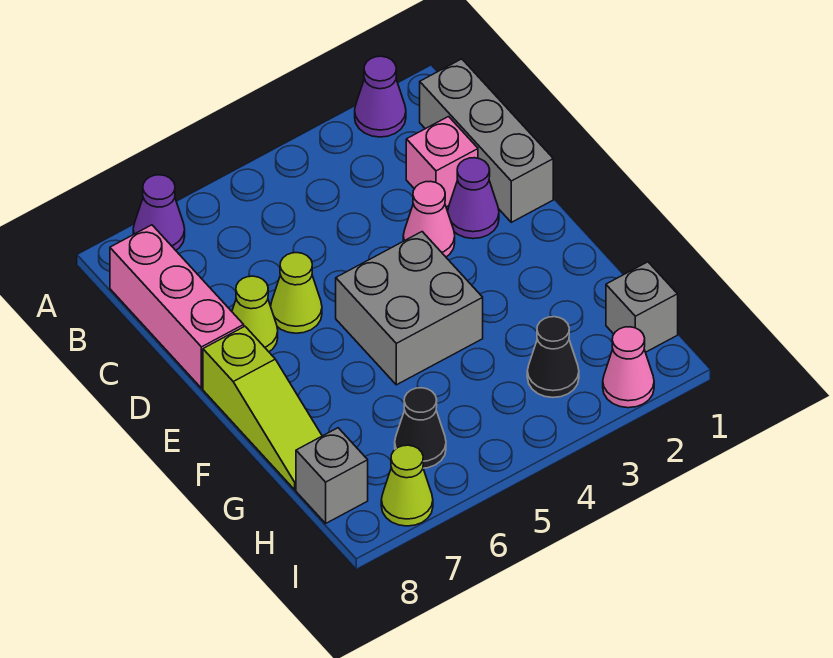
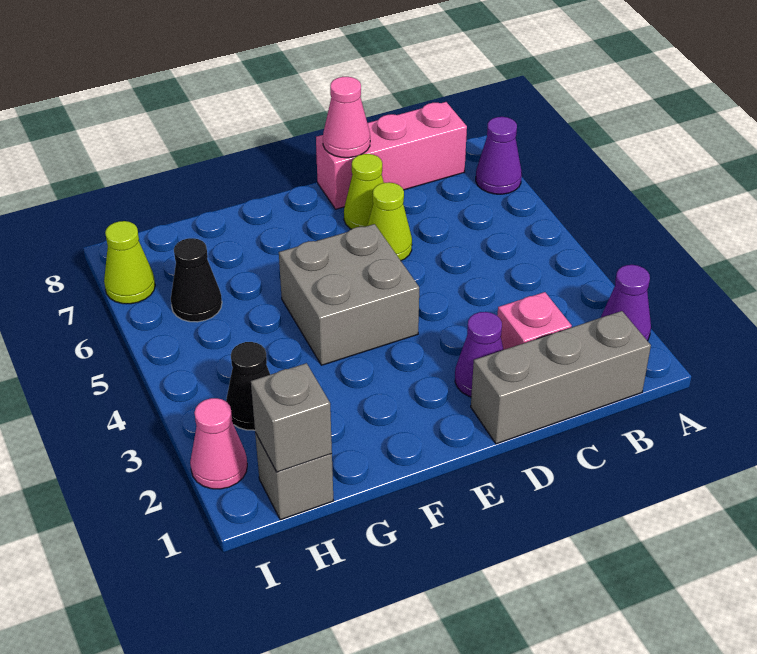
pink 1x1 cone [403,181,455,257] -> pink 1x1 cone moved to [323,77,370,158]
lime 1x3 slope [203,326,322,490] -> none
grey 1x1 brick [296,428,368,523] -> grey 1x1 brick moved to [251,363,332,472]

